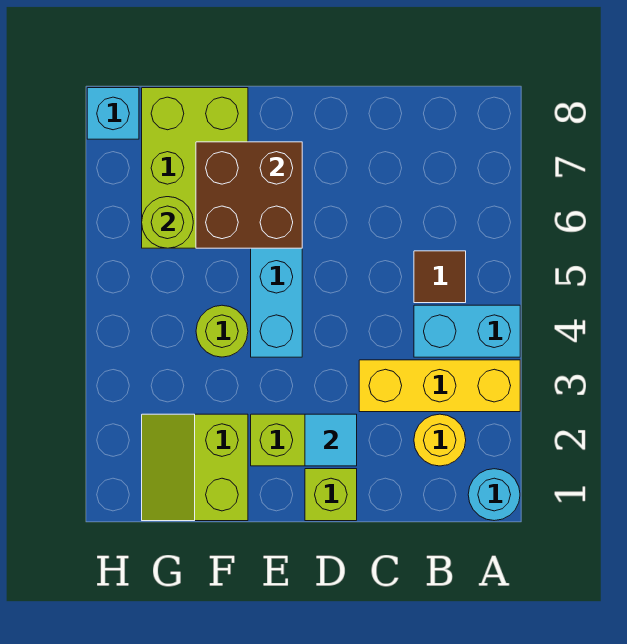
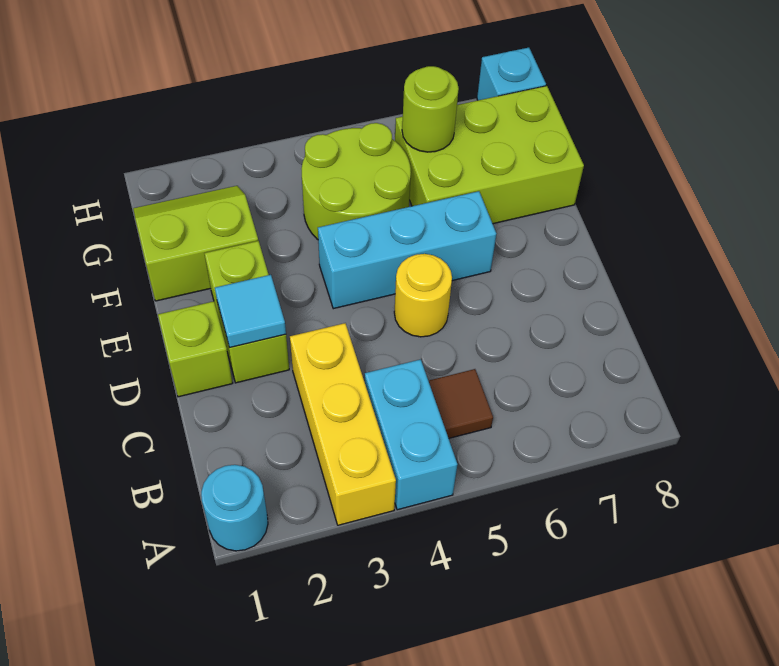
yellow 1x1 round brick [414,414,466,466] -> yellow 1x1 round brick moved to [394,254,452,337]
brown 2x2 brick [196,142,302,248] -> none
lime 1x1 round brick [196,305,248,357] -> lime 2x2 round brick [301,123,411,239]

